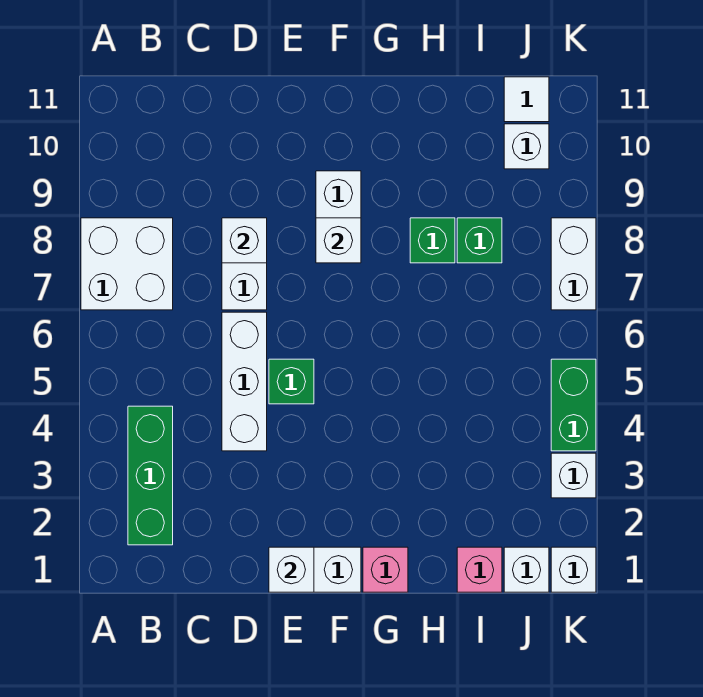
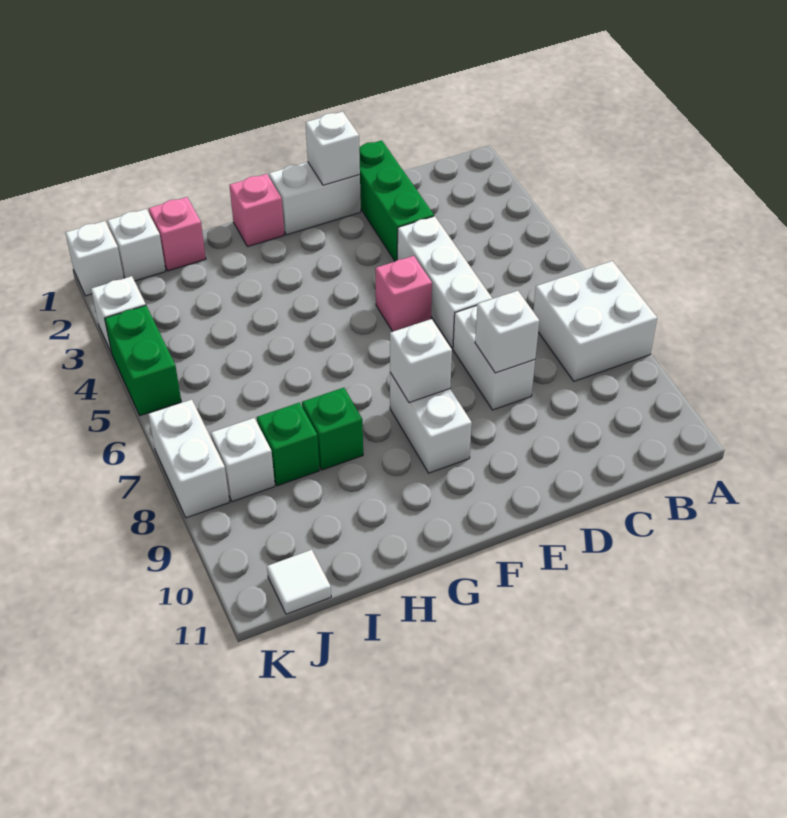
green 1x3 brick [128,406,173,545] -> green 1x3 brick moved to [359,140,434,261]
green 1x1 brick [269,359,314,404] -> pink 1x1 brick [375,256,432,332]
white 1x1 brick [504,124,549,169] -> white 1x1 brick moved to [211,418,275,502]

